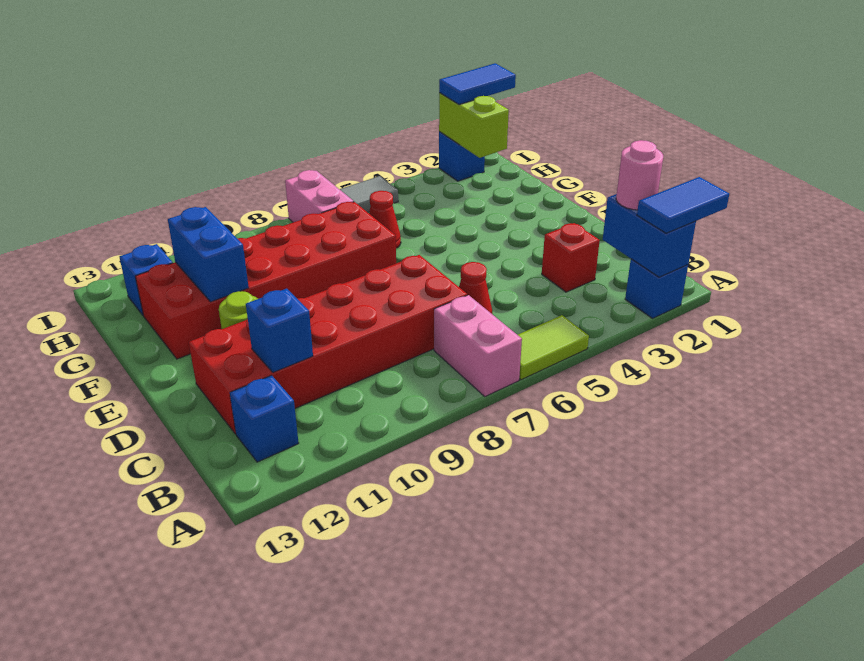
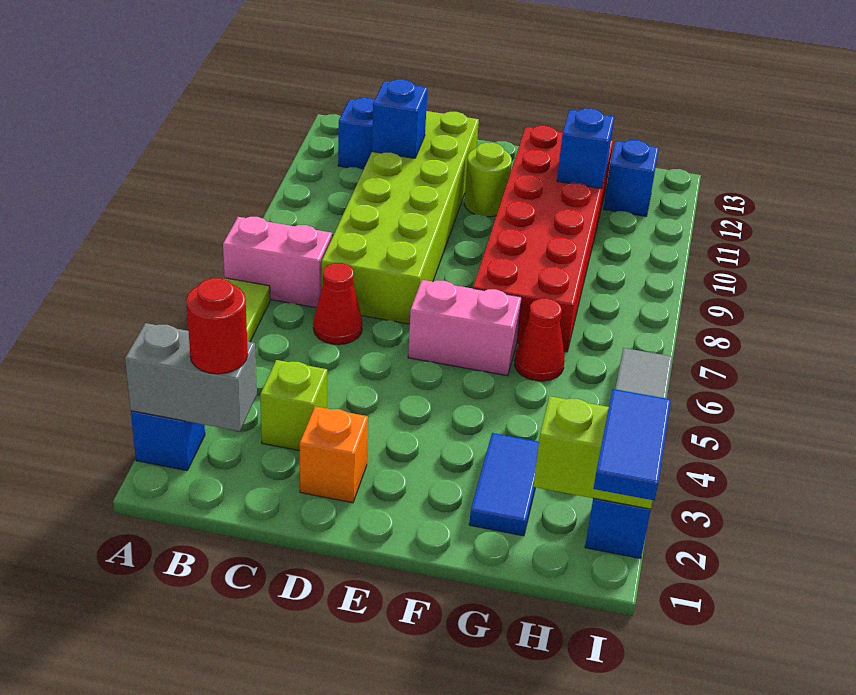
blue 1x2 tile [637,177,729,233] -> blue 1x2 tile moved to [469,433,539,536]
blue 1x2 brick [603,194,696,277] -> grey 1x2 brick [125,323,257,431]
pink 1x1 round brick [616,140,663,210] -> red 1x1 round brick [186,278,248,374]
red 1x1 brick [542,223,600,292] -> lime 1x1 brick [260,360,327,451]
red 2x6 brick [189,255,467,434] -> lime 2x6 brick [322,111,479,324]
none -> orange 1x1 brick [300,406,368,503]
blue 1x2 brick [168,207,249,302] -> blue 1x1 brick [557,108,614,189]
pink 1x2 brick [285,170,354,222] -> pink 1x2 brick moved to [408,280,522,376]

